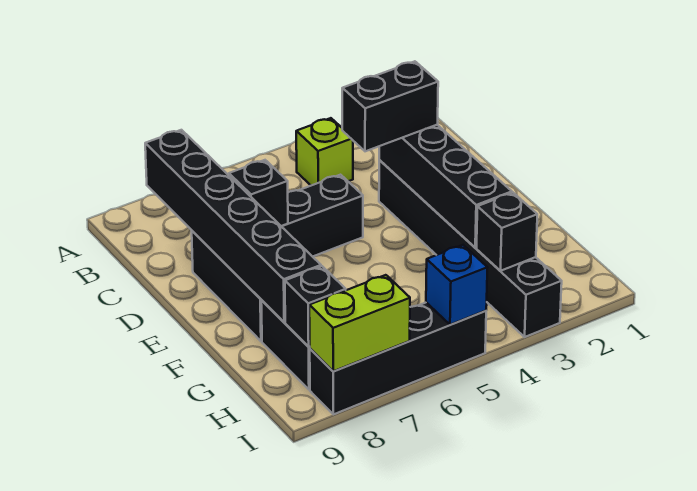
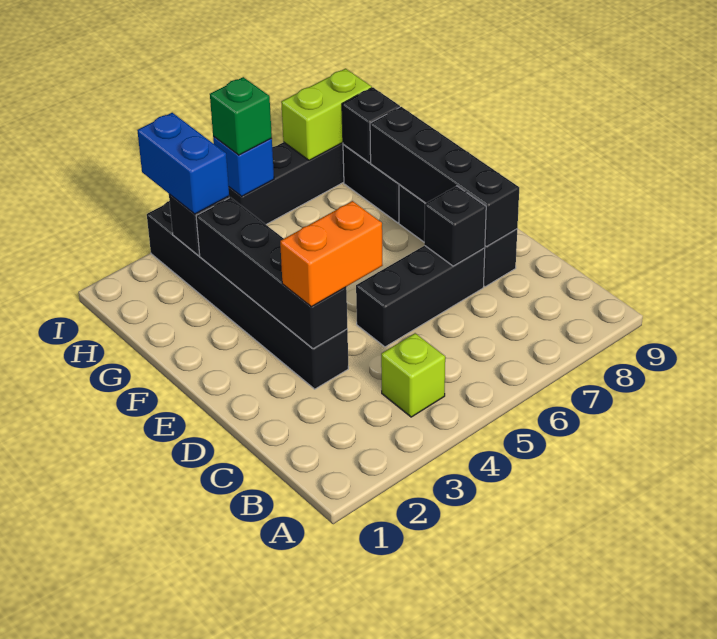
black 1x6 brick [145,130,321,322] -> black 1x4 brick [370,107,519,246]
black 1x2 brick [342,61,438,151] -> orange 1x2 brick [280,201,383,307]
none -> blue 1x2 brick [137,113,229,214]
none -> green 1x1 brick [210,77,272,155]

